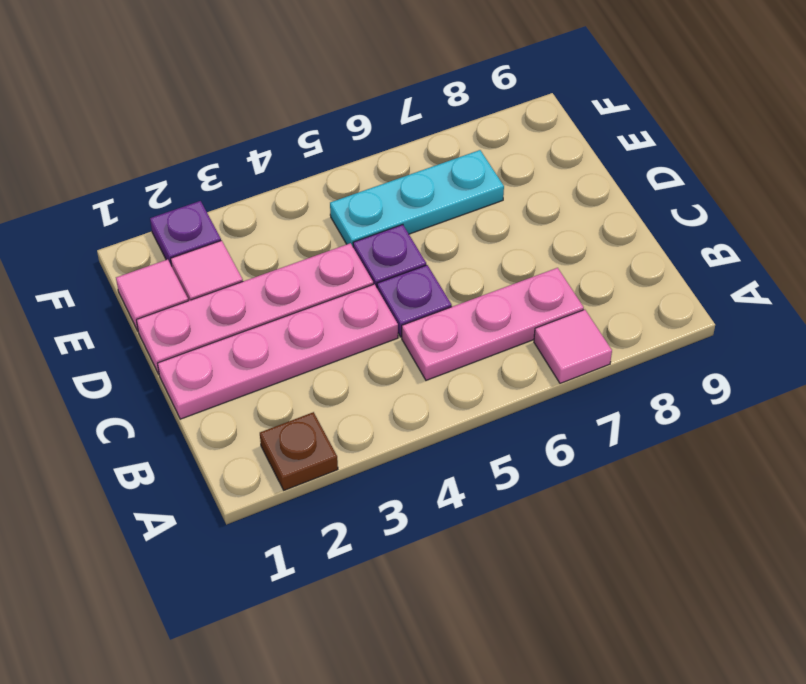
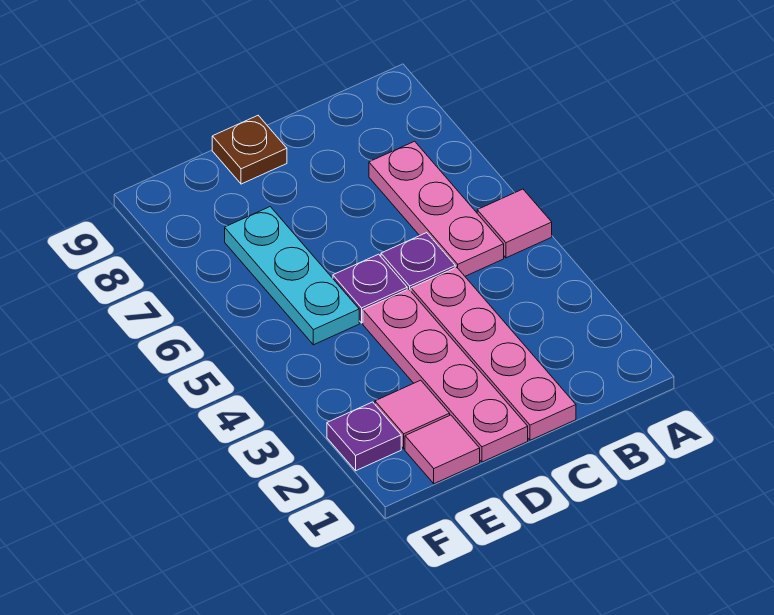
brown 1x1 plate [260,412,338,490] -> brown 1x1 plate moved to [212,116,287,184]
pink 1x1 tile [534,310,612,383] -> pink 1x1 tile moved to [477,189,552,258]

